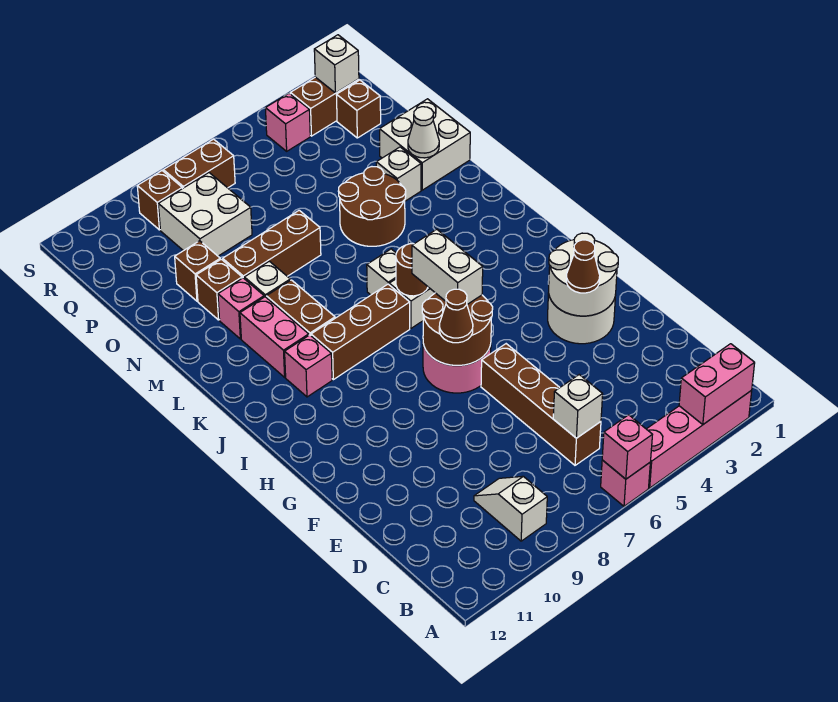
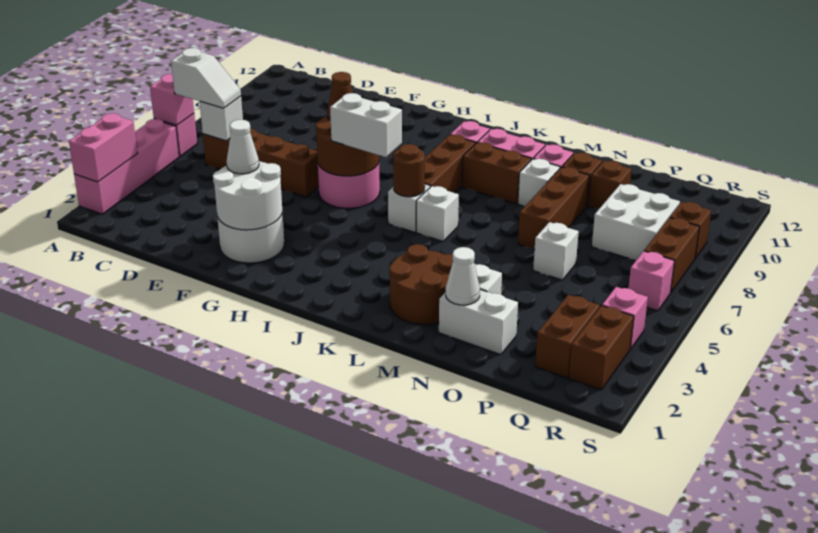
white 1x2 slope [474,476,547,541] -> white 1x2 slope moved to [171,48,241,108]
brown 1x1 cone [566,240,600,293] -> white 1x1 cone [227,120,259,174]
brown 2x2 round brick [338,167,406,246] -> brown 2x2 round brick moved to [389,244,453,324]
white 2x2 brick [380,99,470,190] -> white 1x2 brick [439,290,518,355]
brown 1x1 brick [337,80,381,138] -> brown 1x2 brick [535,295,600,378]
white 1x1 brick [314,35,359,93] -> white 1x1 brick moved to [533,222,579,280]
none -> pink 1x1 brick [628,251,674,311]

